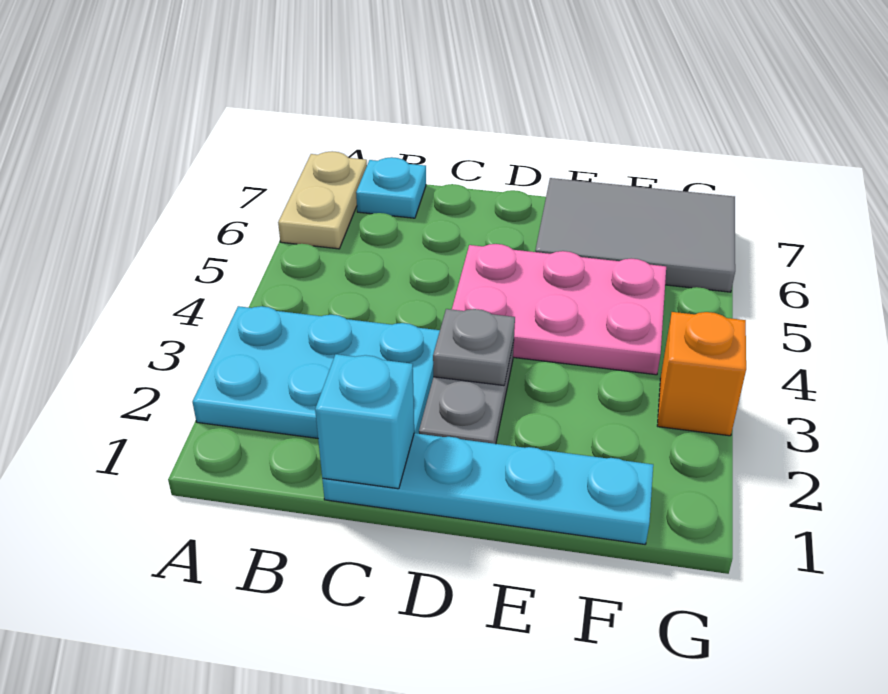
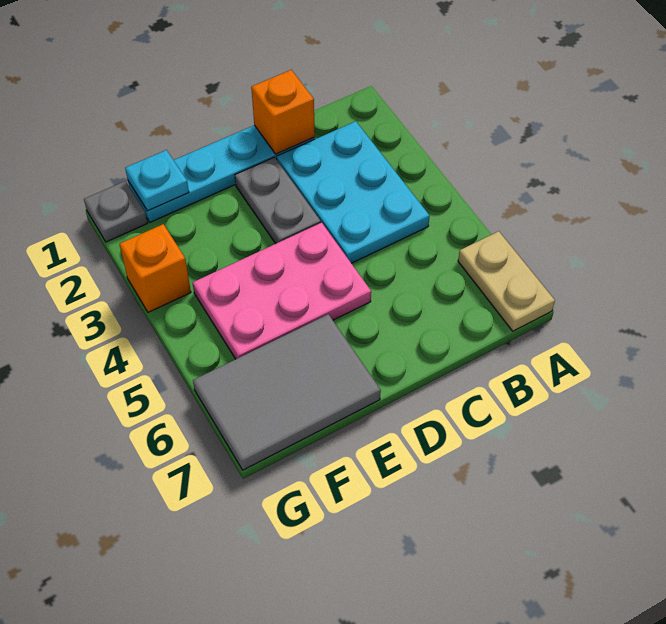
cyan 2x3 plate [193,306,440,438] -> cyan 2x3 plate turned to [277,121,429,263]
cyan 1x1 plate [356,157,426,218] -> cyan 1x1 plate moved to [125,150,189,211]
cyan 1x1 brick [315,354,414,489] -> orange 1x1 brick [251,70,315,154]
grey 1x1 plate [433,309,515,386] -> grey 1x1 plate moved to [84,181,147,242]

